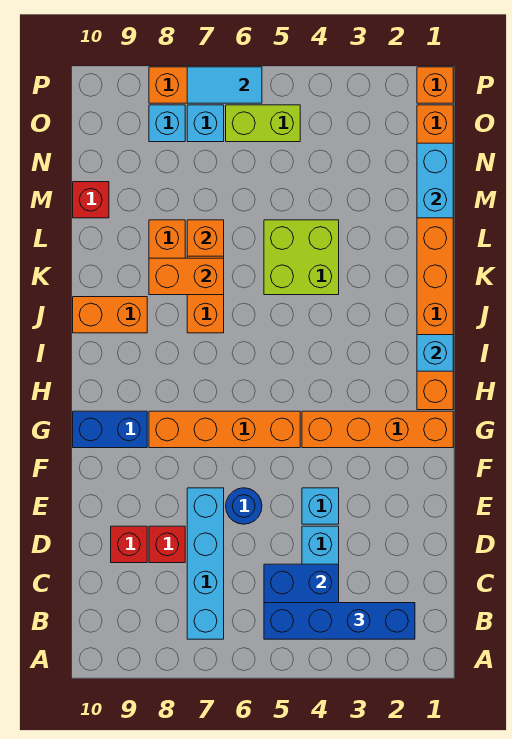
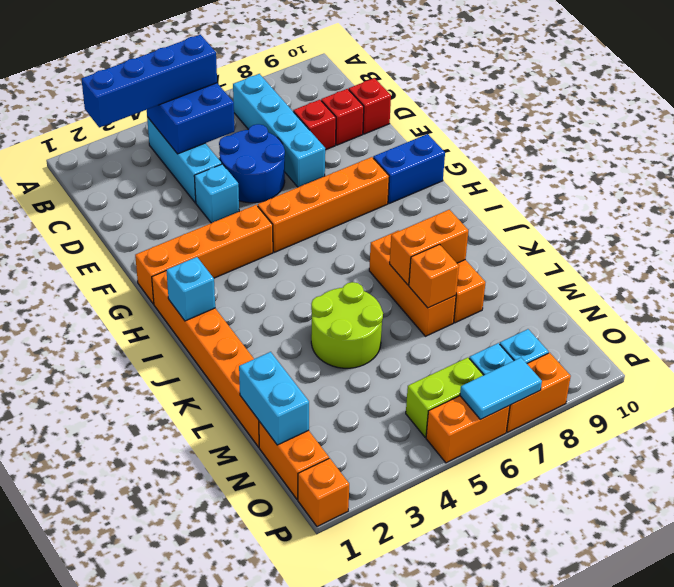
blue 1x1 round brick [226,488,262,524] -> blue 2x2 round brick [219,124,285,203]
orange 1x2 brick [73,297,147,333] -> orange 1x2 brick moved to [426,396,510,463]
lime 2x2 brick [264,220,339,295] -> lime 2x2 round brick [311,282,383,368]
red 1x1 brick [73,182,109,218] -> red 1x1 brick moved to [349,78,391,134]

